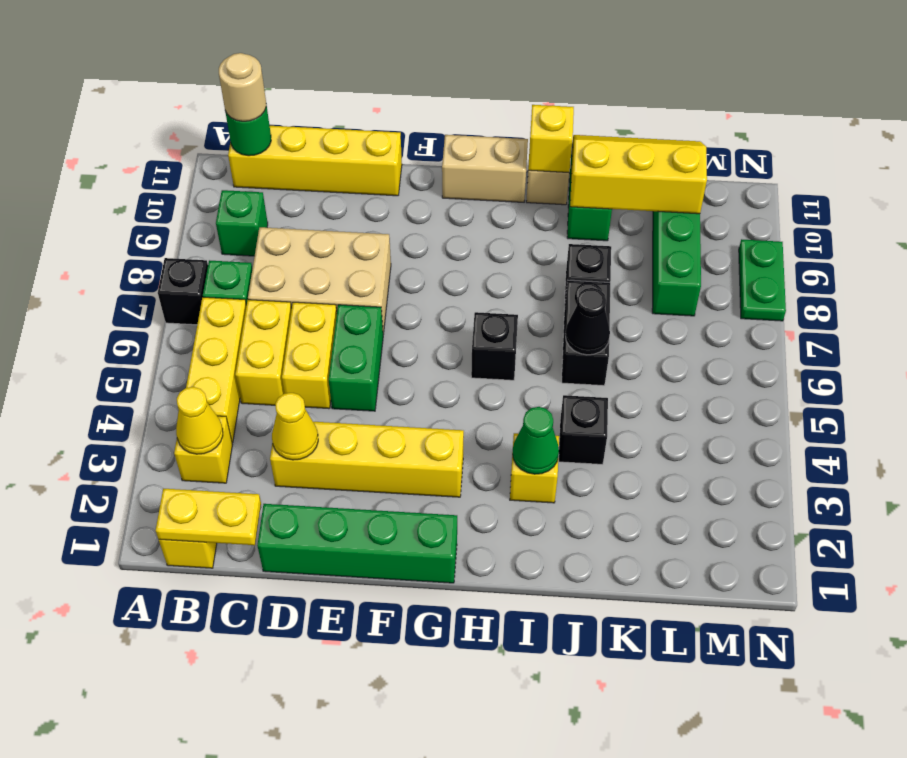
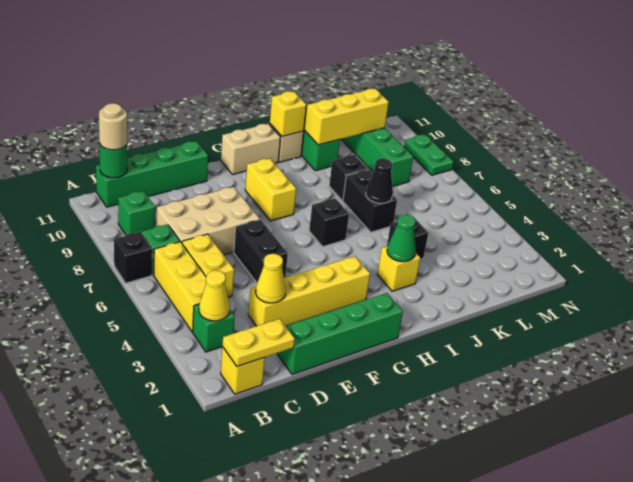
yellow 1x1 brick [174,416,233,483] -> green 1x1 brick [193,304,235,352]
yellow 1x4 brick [228,126,402,196] -> green 1x4 brick [96,141,208,207]
yellow 1x2 brick [282,302,337,409] -> yellow 1x2 brick moved to [245,159,296,221]
green 1x2 brick [329,305,383,411] -> black 1x2 brick [234,220,288,283]

